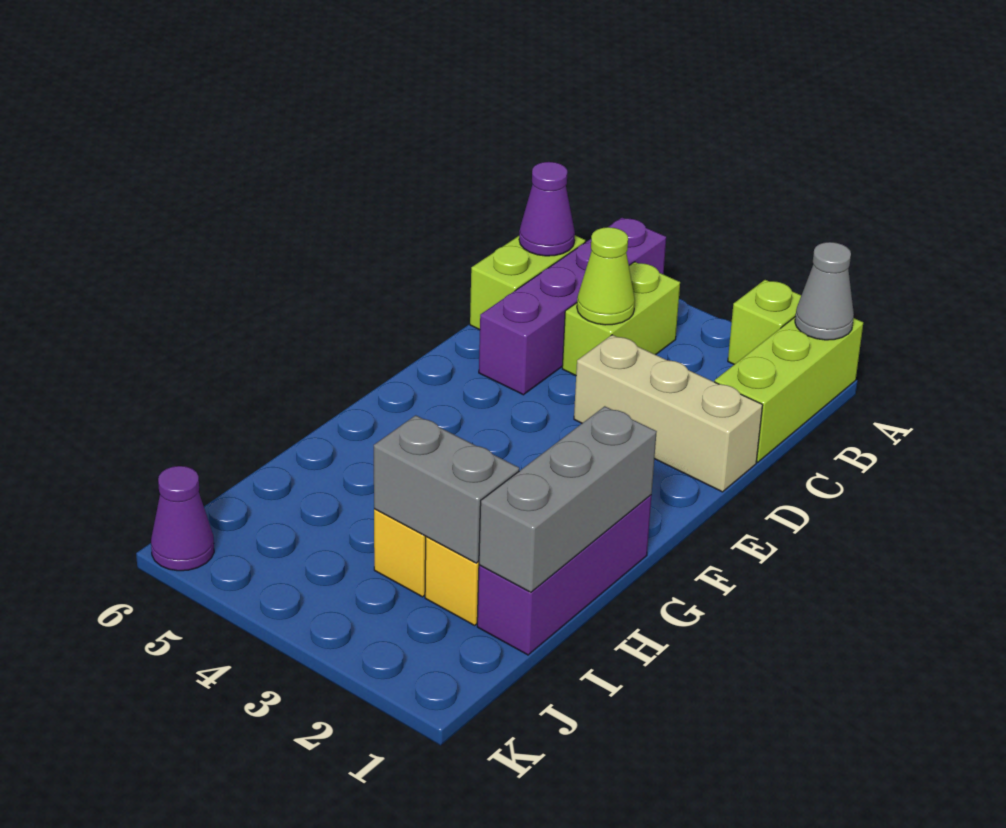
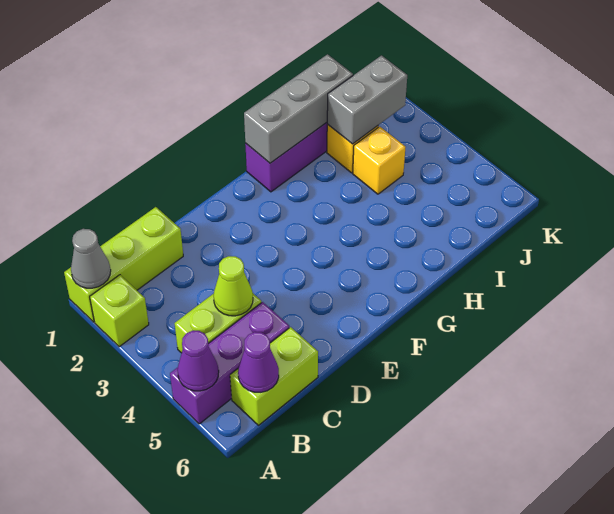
purple 1x4 brick [479,218,666,395] -> purple 1x3 brick [170,302,289,424]
tan 1x3 brick [574,335,763,492] -> none
grey 1x2 brick [374,415,519,563] -> grey 1x2 brick turned to [327,56,407,144]
purple 1x1 cone [151,466,214,571] -> purple 1x1 cone moved to [178,331,219,391]

